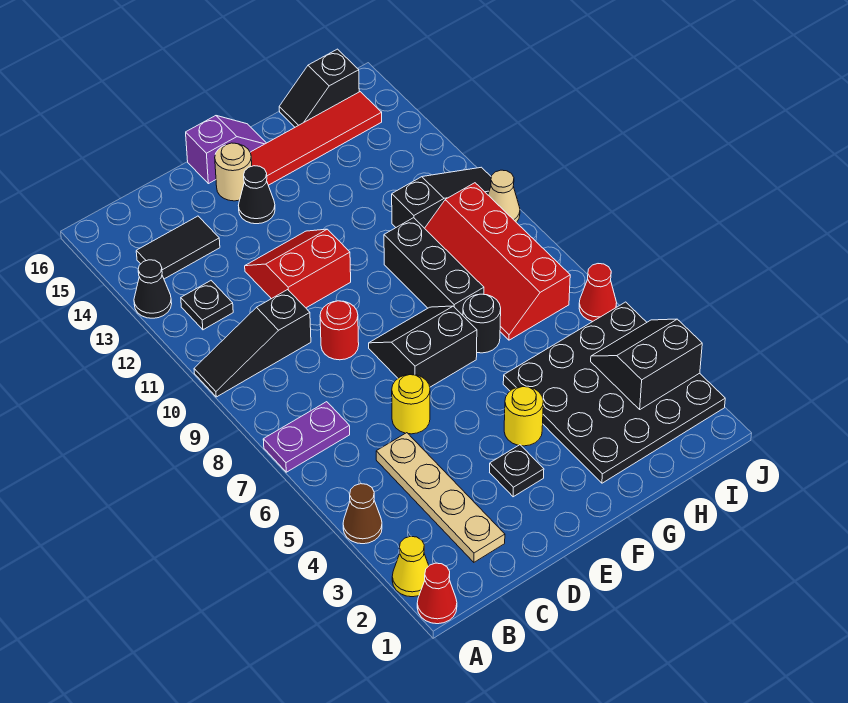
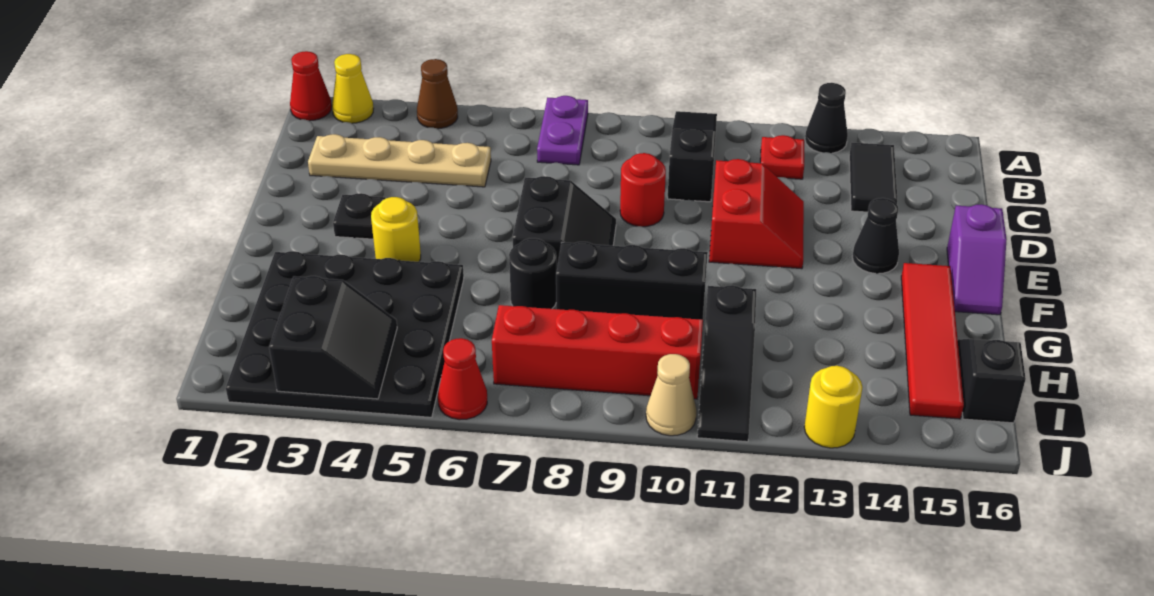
black 1x1 plate [181,281,233,330] -> red 1x1 plate [760,135,804,179]
yellow 1x1 round brick [392,374,430,434] -> yellow 1x1 round brick moved to [804,366,863,448]
tan 1x1 round brick [215,143,252,201] -> none

